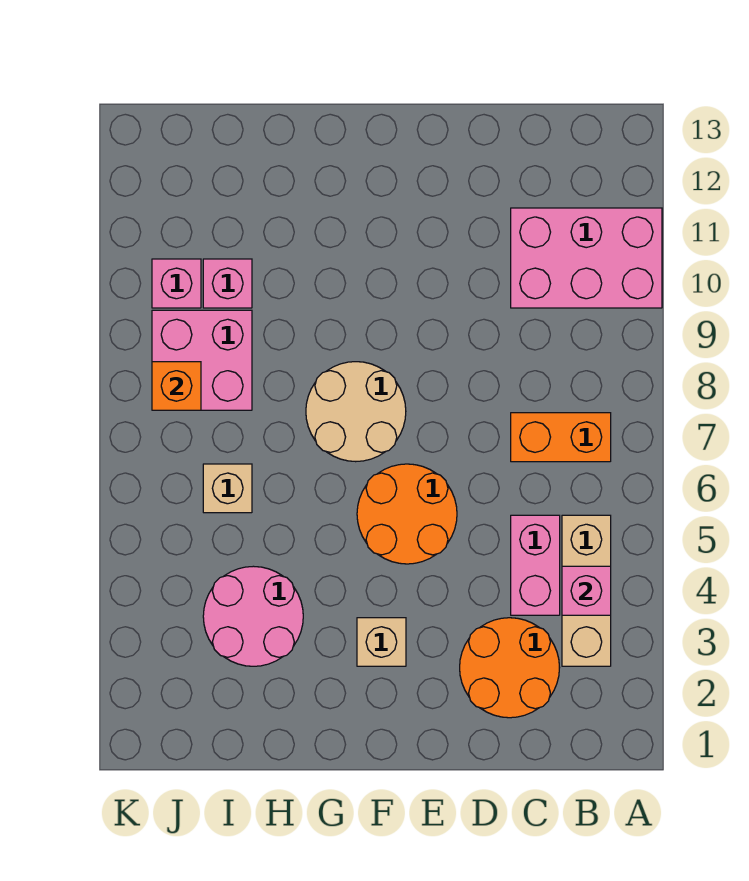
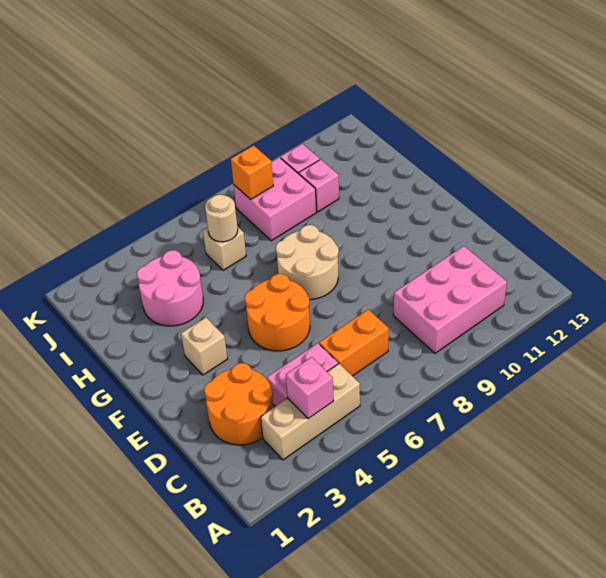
pink 2x3 brick [511,208,662,308] -> pink 2x3 brick turned to [393,246,507,353]
orange 1x2 brick [511,413,611,462] -> orange 1x2 brick turned to [319,310,389,376]
none -> tan 1x1 round brick [205,195,238,242]

